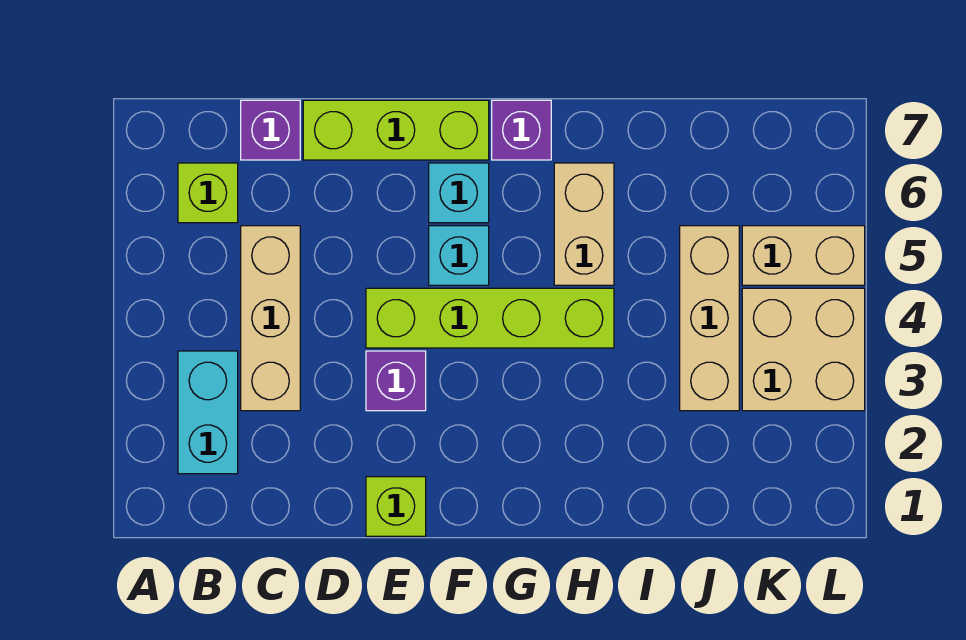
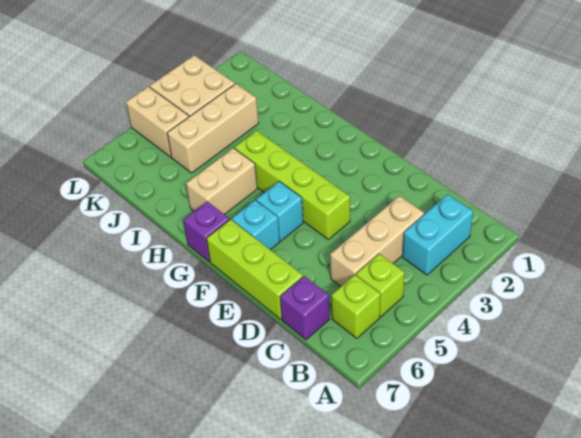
lime 1x1 brick [366,477,426,536] -> lime 1x1 brick moved to [356,254,405,317]
purple 1x1 brick [366,351,426,411] -> none

